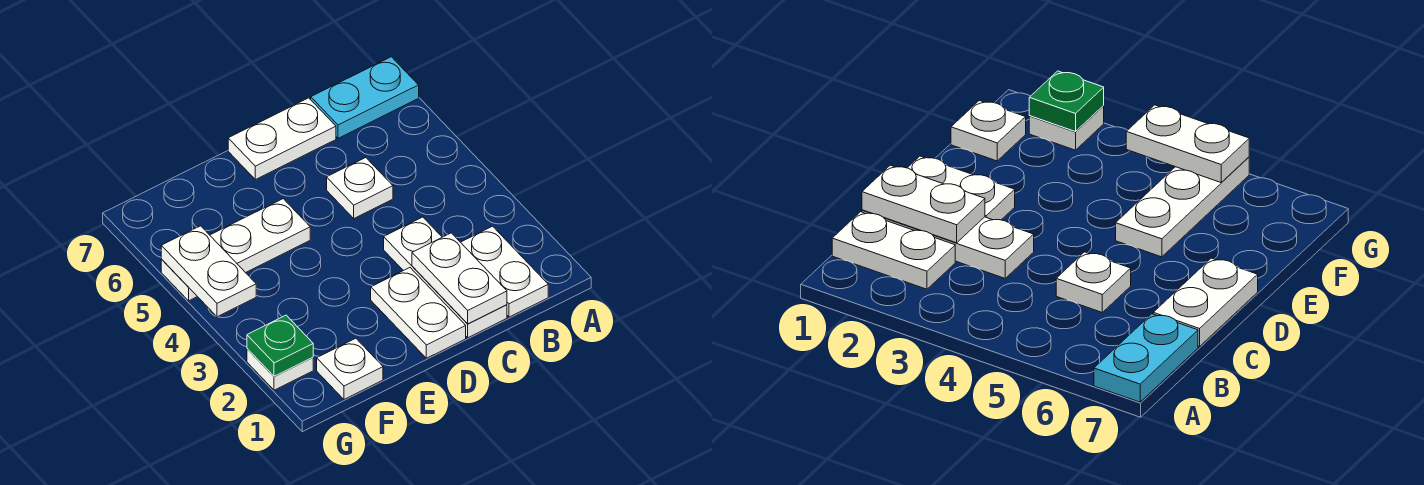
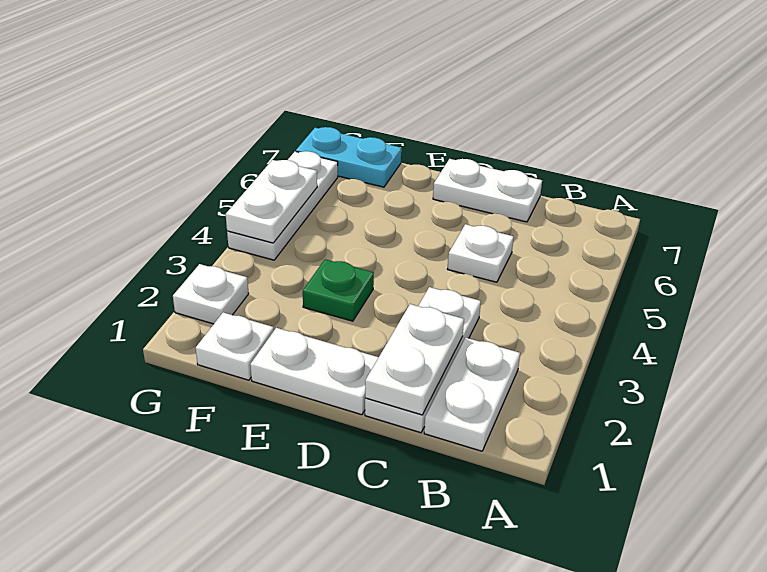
cyan 1x2 plate [311,57,419,138] -> cyan 1x2 plate moved to [296,127,401,187]
white 1x2 plate [371,268,466,358] -> white 1x2 plate turned to [250,328,379,415]
white 1x3 plate [161,199,310,301] -> white 1x3 plate turned to [227,151,338,260]
green 1x1 plate [247,315,313,376] -> green 1x1 plate moved to [303,259,374,321]

